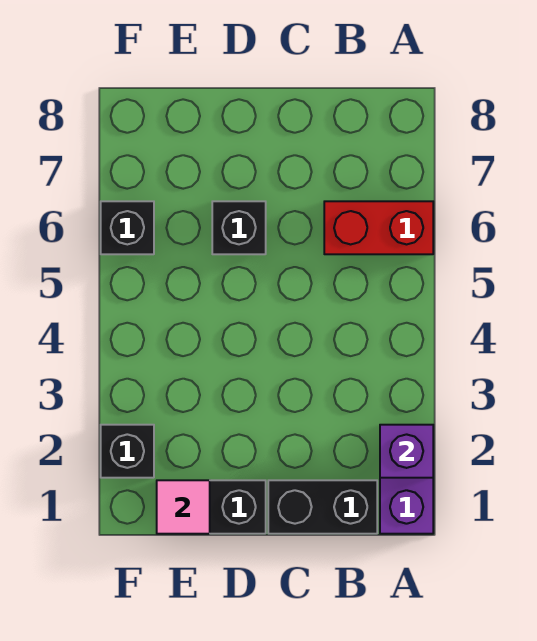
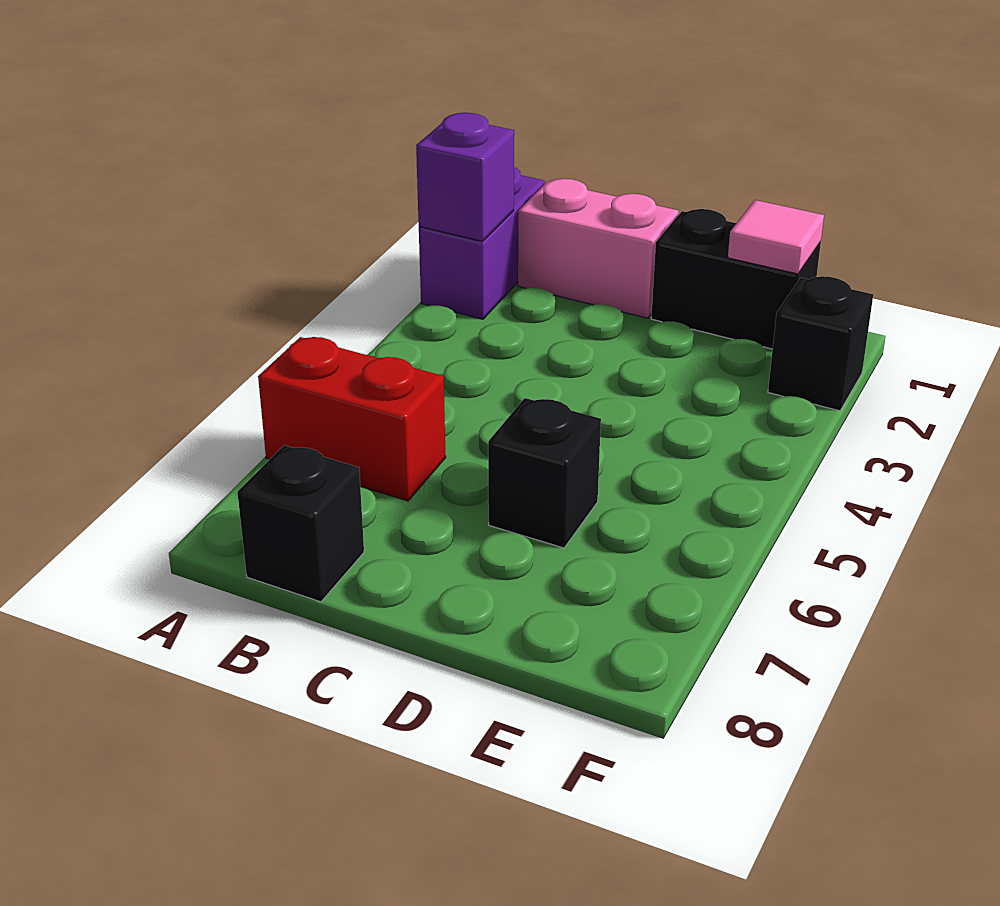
black 1x2 brick [268,480,377,534] -> pink 1x2 brick [518,179,679,318]
black 1x1 brick [101,201,154,254] -> black 1x1 brick moved to [237,445,364,602]

